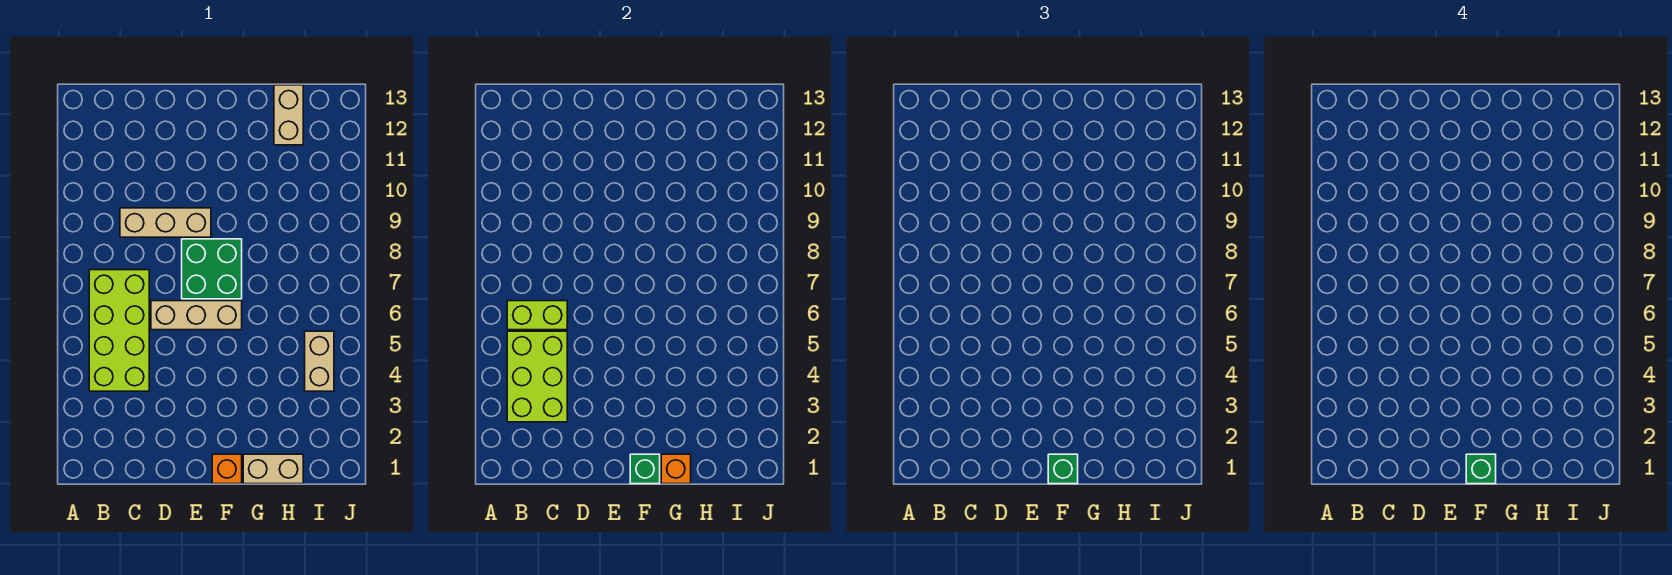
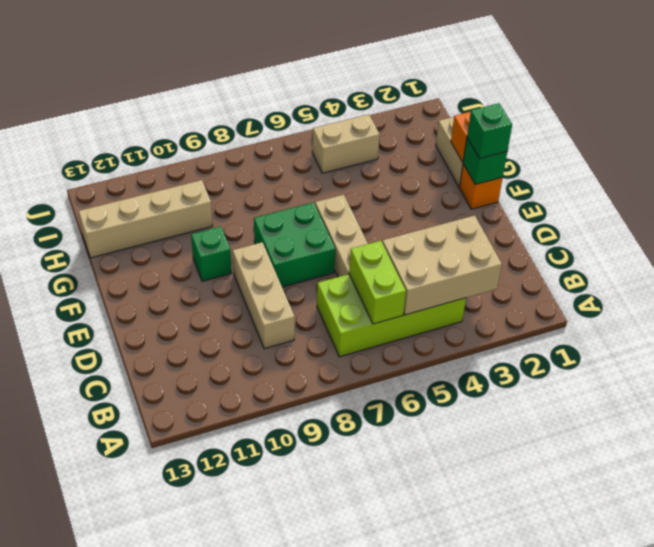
lime 2x3 brick [507,331,567,422] -> tan 2x3 brick [382,215,502,315]
green 1x1 brick [1466,454,1496,484] -> green 1x1 brick moved to [191,226,232,281]
tan 1x2 brick [274,85,303,145] -> tan 1x4 brick [79,180,212,258]

